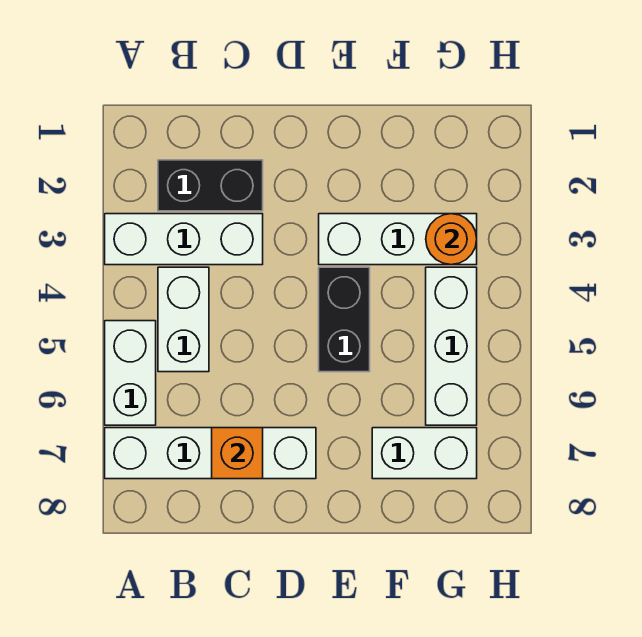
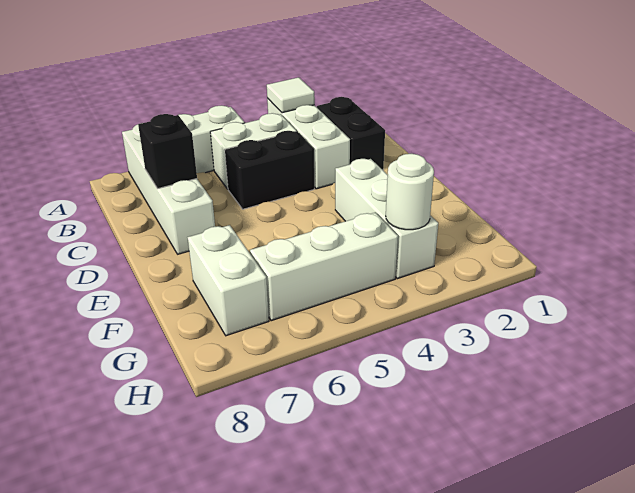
none -> white 1x1 tile [267,77,315,113]
orange 1x1 brick [212,428,263,479] -> black 1x1 brick [138,114,197,189]
black 1x2 brick [319,267,370,372] -> black 1x2 brick moved to [225,131,314,209]
orange 1x1 round brick [426,214,477,265] -> white 1x1 round brick [386,154,434,230]

